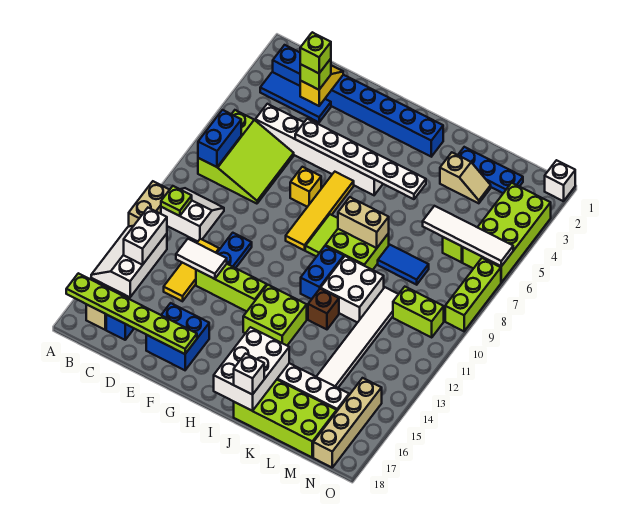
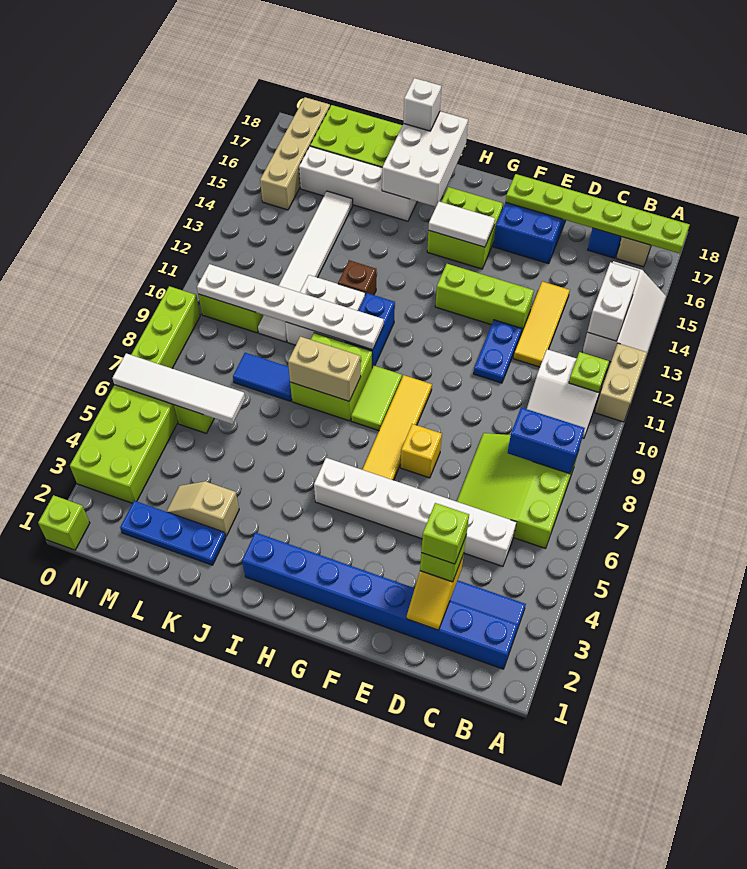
blue 1x2 brick [198,110,241,167] -> blue 1x2 brick turned to [508,407,585,474]
white 1x2 tile [176,239,227,279] -> white 1x2 tile moved to [428,202,495,247]
white 1x6 plate [295,119,426,199] -> white 1x6 plate moved to [197,264,384,350]
lime 2x2 brick [243,285,307,345] -> lime 2x2 brick moved to [427,187,504,269]
white 1x1 brick [545,160,575,201] -> lime 1x1 brick [38,495,90,550]

